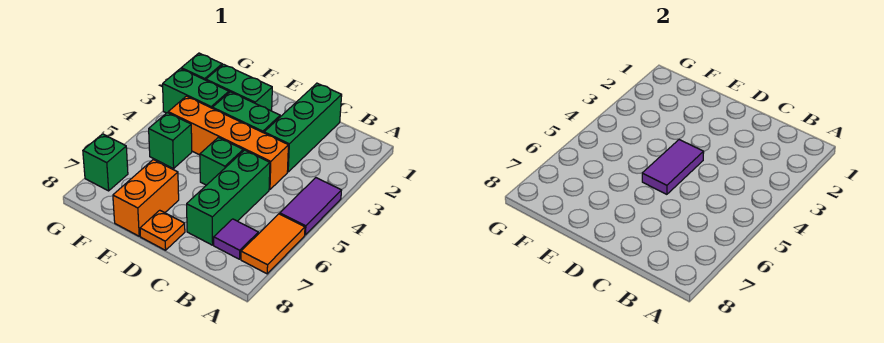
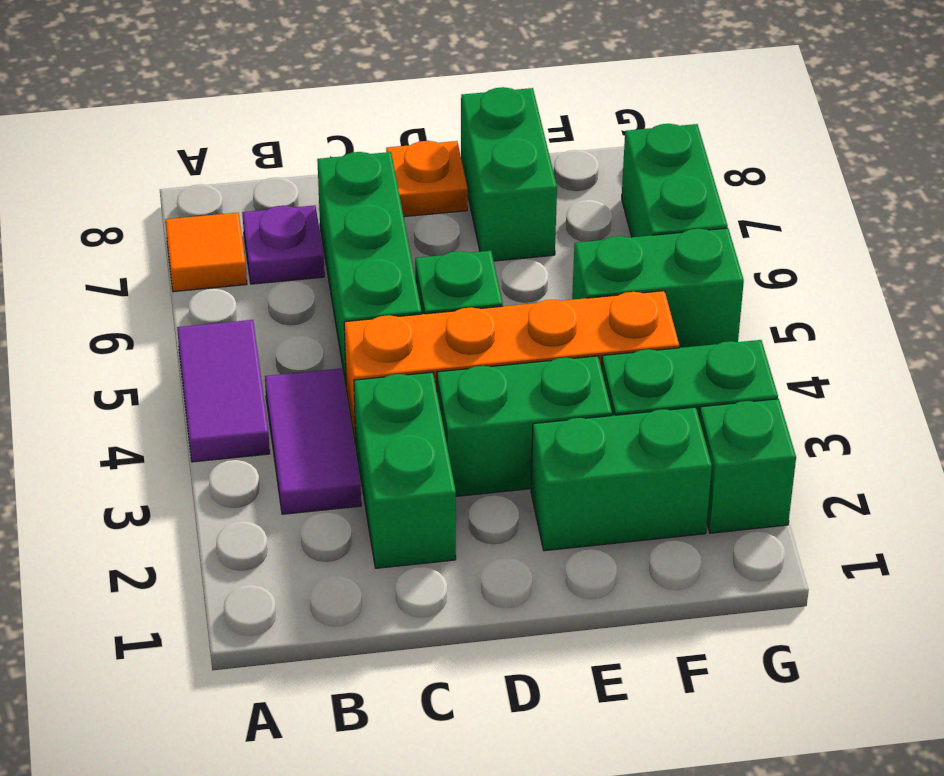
orange 1x2 tile [241,214,305,274] -> orange 1x1 tile [165,213,247,292]
purple 1x1 tile [214,219,258,259] -> purple 1x1 plate [242,205,324,284]
green 1x3 brick [264,83,342,172] -> green 1x2 brick [354,372,456,568]
purple 1x2 tile [642,140,704,194] -> purple 1x2 tile moved to [265,368,361,514]
orange 1x2 brick [113,160,179,236] -> green 1x2 brick [461,87,557,261]
green 1x1 brick [149,113,192,169] -> green 1x2 brick [572,228,744,348]
green 1x1 brick [83,134,128,191] -> green 1x2 brick [622,124,728,237]

